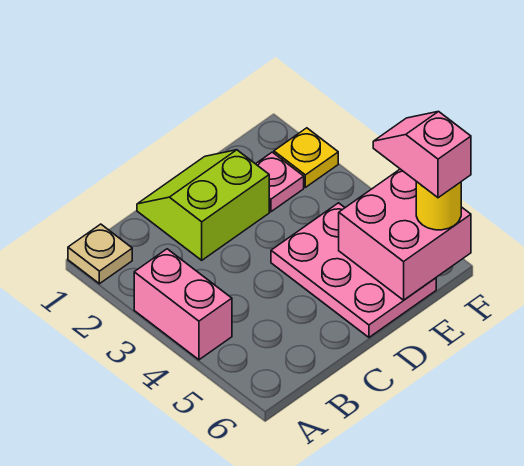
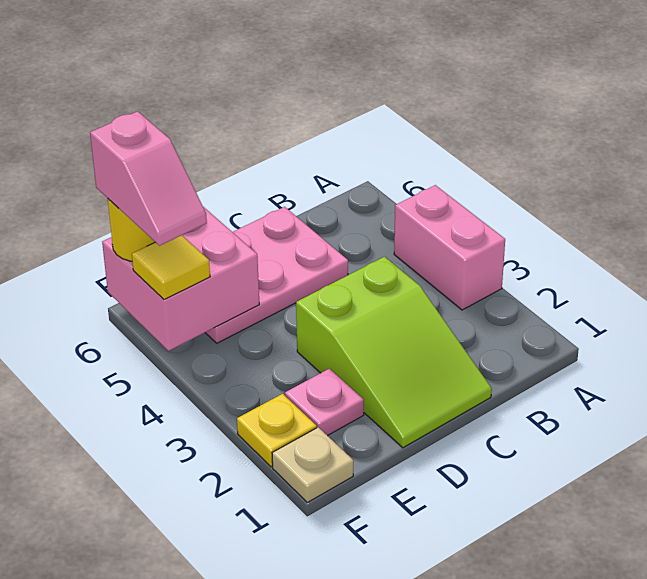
tan 1x1 plate [68,224,132,284] -> tan 1x1 plate moved to [272,427,353,502]
lime 2x2 slope [137,150,269,260] -> lime 2x3 slope [296,257,492,448]
pink 2x3 plate [271,203,436,337] -> pink 2x3 plate turned to [205,207,348,343]
none -> yellow 1x1 tile [132,235,210,300]

